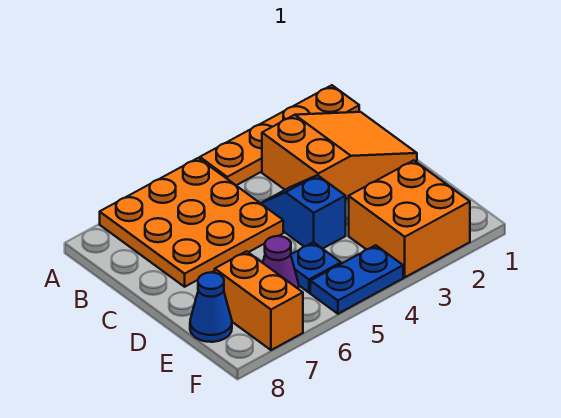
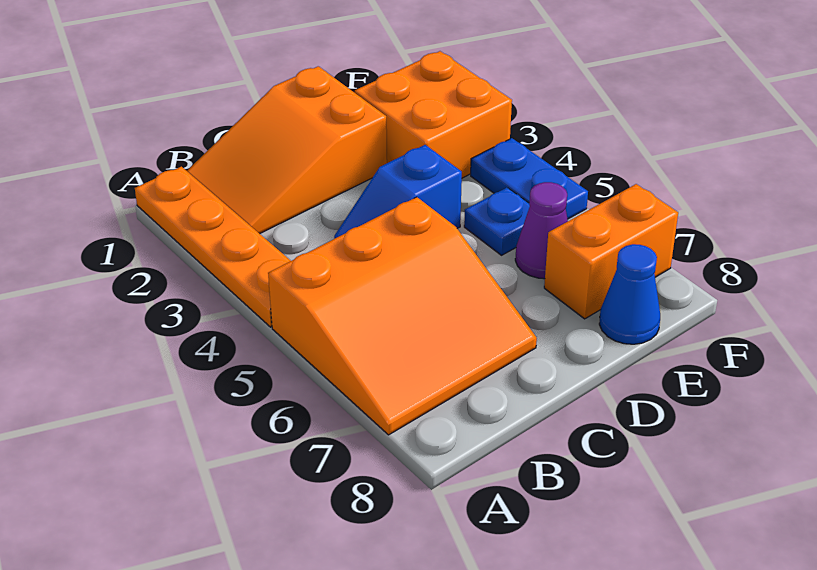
orange 3x3 plate [100,158,283,287] -> orange 3x3 slope [268,197,537,435]
orange 2x3 slope [262,112,417,199] -> orange 2x3 slope turned to [187,66,387,234]

